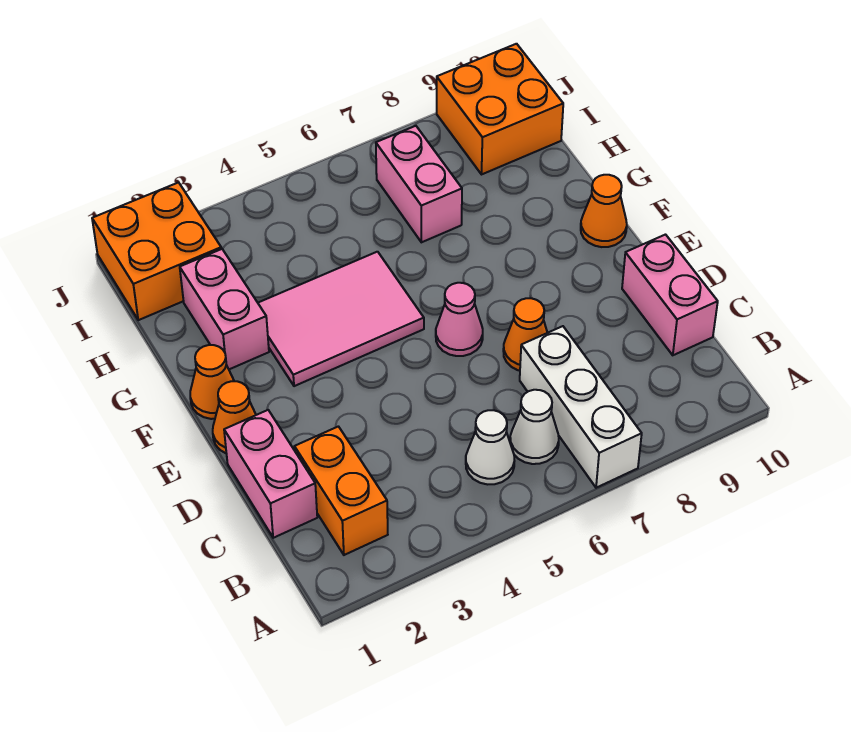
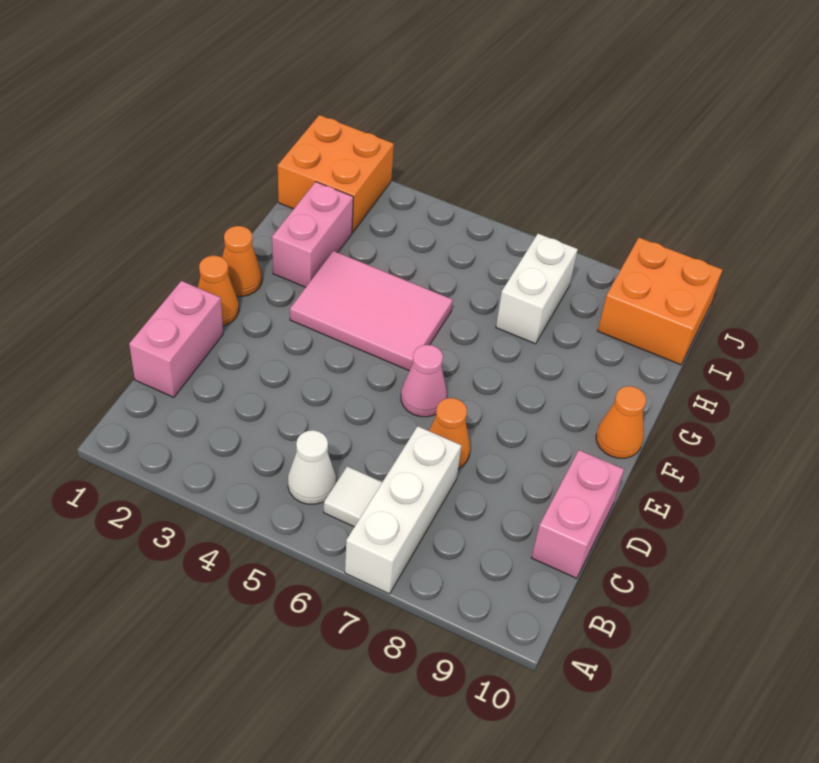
orange 1x2 brick [294,426,388,555] -> none
white 1x1 cone [510,390,559,464] -> white 1x1 tile [324,467,382,527]
pink 1x2 brick [376,126,462,242] -> white 1x2 brick [496,234,578,344]

